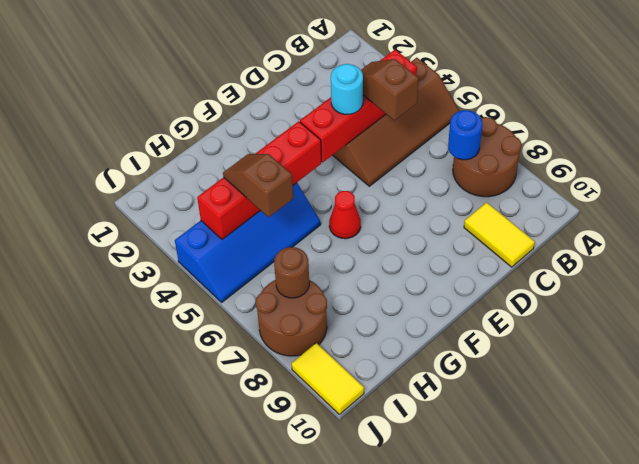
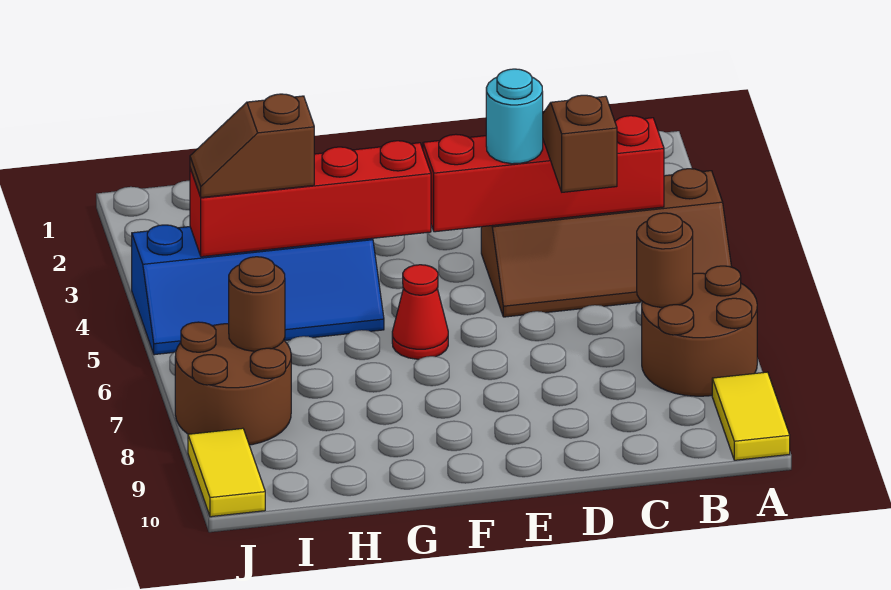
blue 1x1 round brick [448,110,482,160] -> brown 1x1 round brick [637,213,693,307]
yellow 1x2 tile [464,202,535,267] -> yellow 1x2 tile moved to [712,372,790,460]
brown 1x2 slope [223,154,293,217] -> brown 1x2 slope turned to [190,94,314,198]

